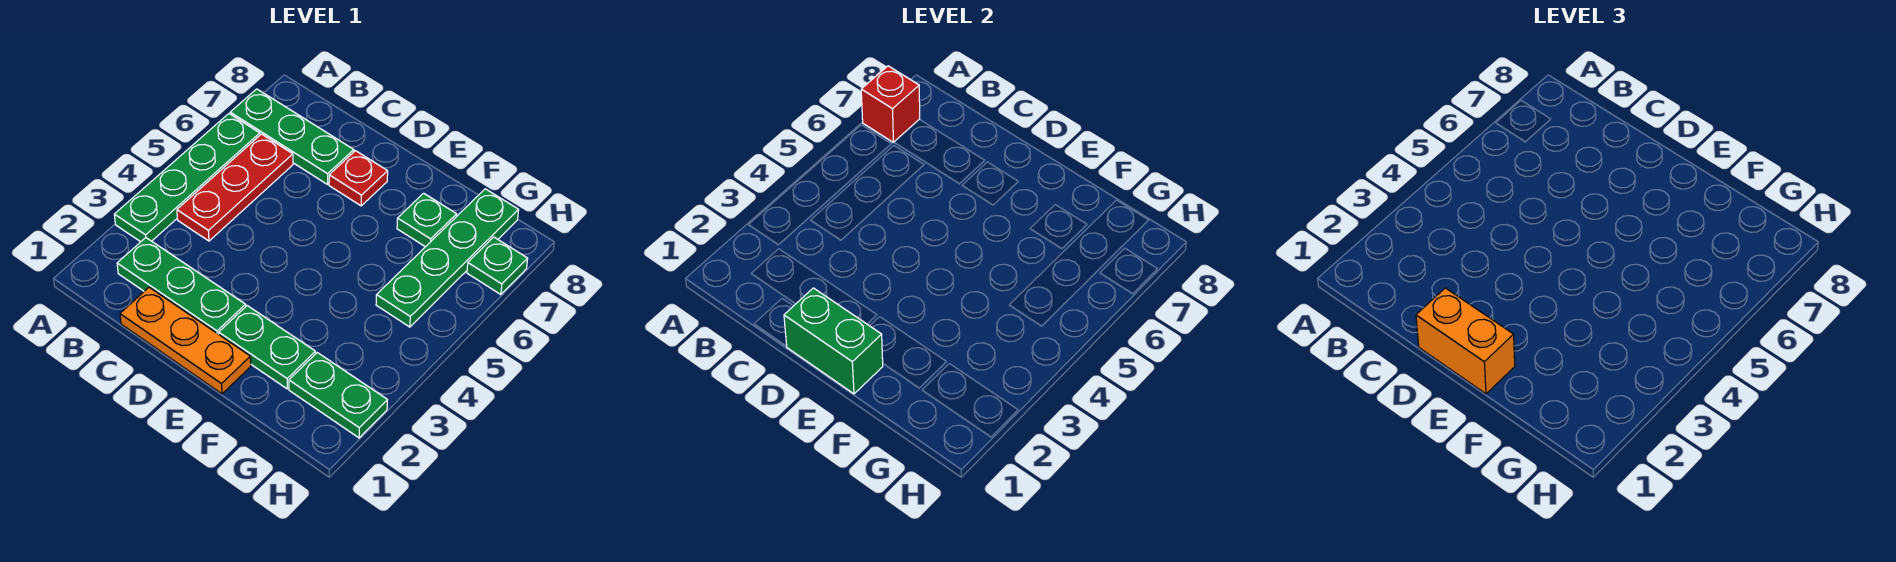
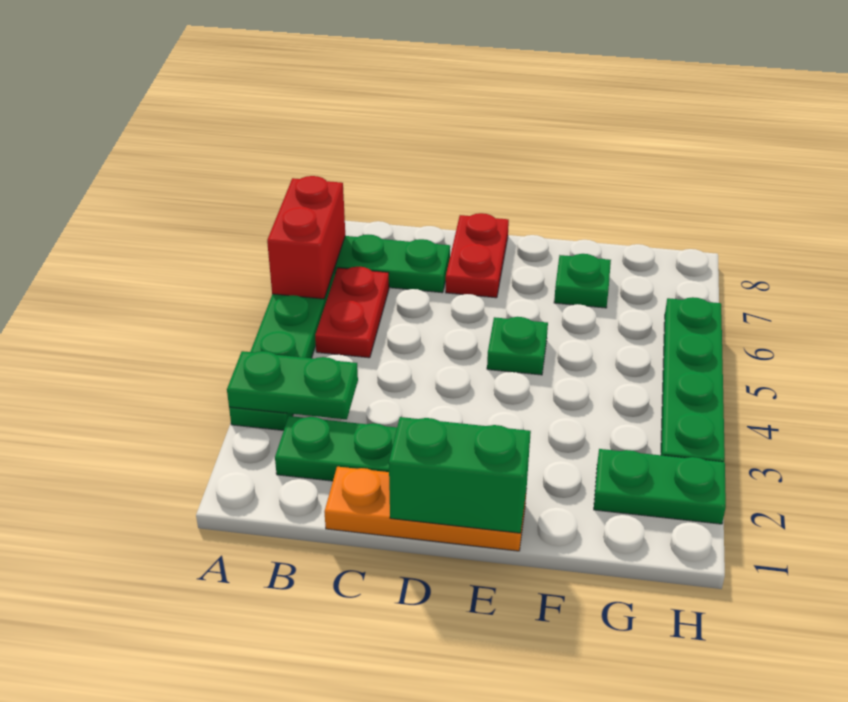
red 1x1 brick [861,66,920,142] -> red 1x2 brick [267,176,345,299]
red 1x3 plate [177,134,293,241] -> red 1x2 plate [315,267,389,358]
orange 1x2 brick [1416,288,1515,394] -> none
red 1x1 plate [329,151,388,206] -> red 1x2 plate [446,213,509,298]
green 1x2 plate [219,306,315,389] -> green 1x2 plate moved to [227,351,358,419]
green 1x4 plate [376,189,519,327] -> green 1x4 plate moved to [661,297,725,462]
green 1x1 plate [467,237,528,295] -> green 1x1 plate moved to [487,317,548,375]

